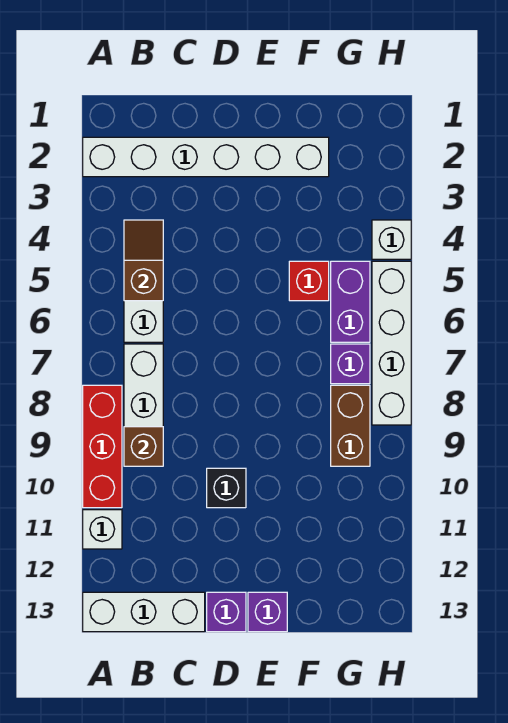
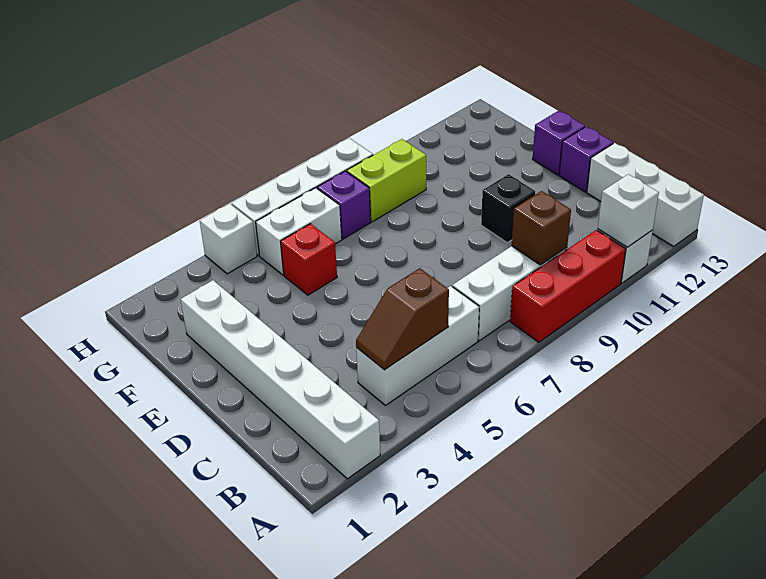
none -> white 1x1 brick [598,174,659,247]
purple 1x2 brick [331,261,370,342] -> white 1x2 brick [256,188,342,275]
brown 1x2 brick [331,385,370,466] -> lime 1x2 brick [347,139,426,222]

